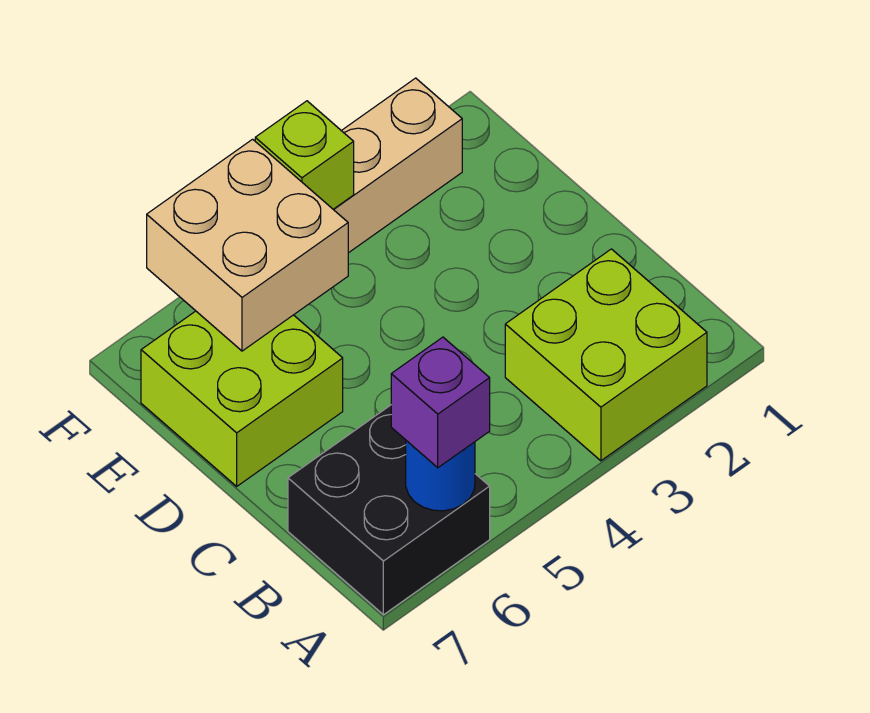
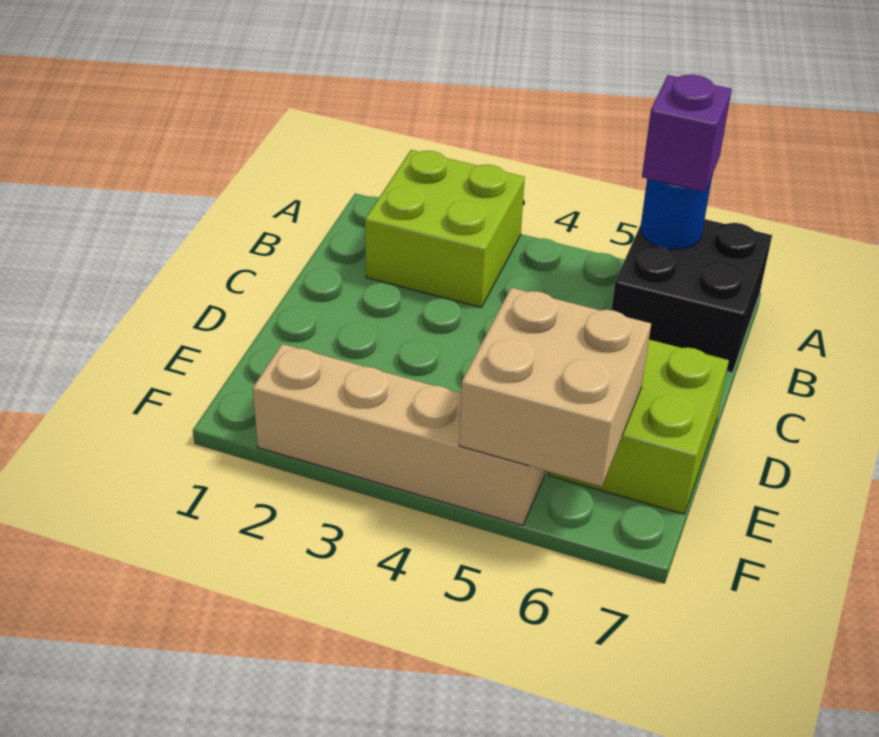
lime 1x1 brick [255,101,354,209] -> none

